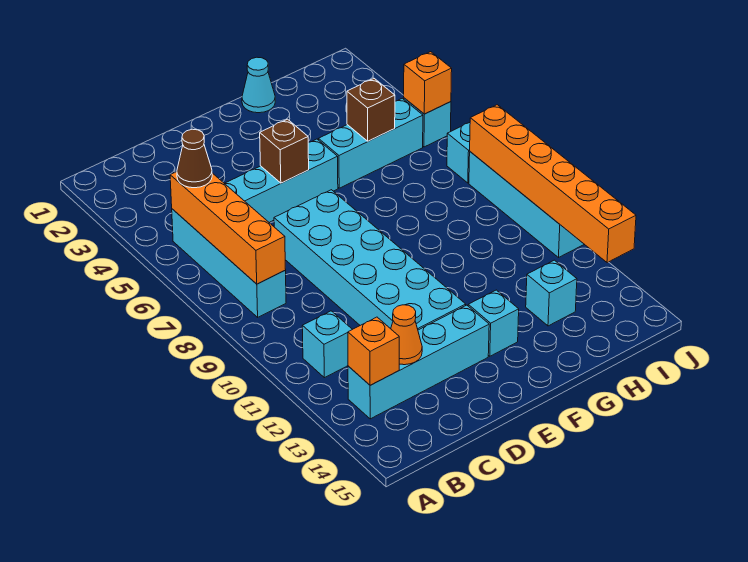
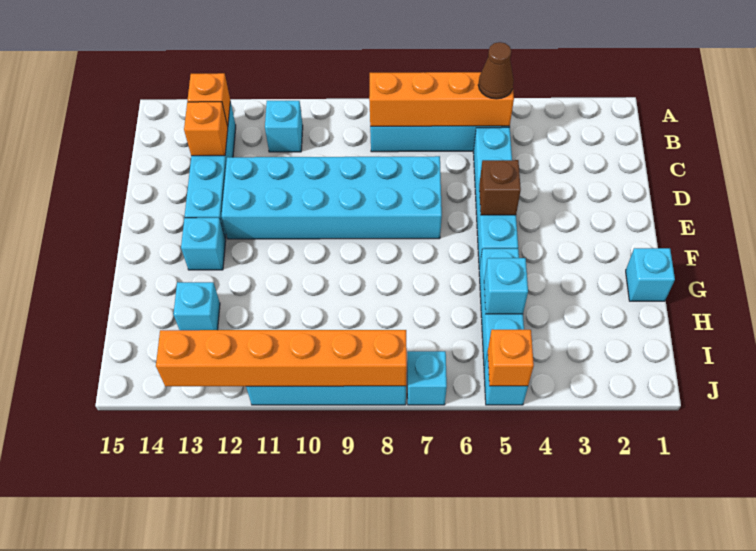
orange 1x1 cone [391,305,422,365] -> orange 1x1 brick [184,102,228,156]
cyan 1x1 cone [242,57,275,113] -> cyan 1x1 brick [626,248,675,301]
brown 1x1 brick [347,78,395,141] -> cyan 1x1 brick [484,258,528,314]

